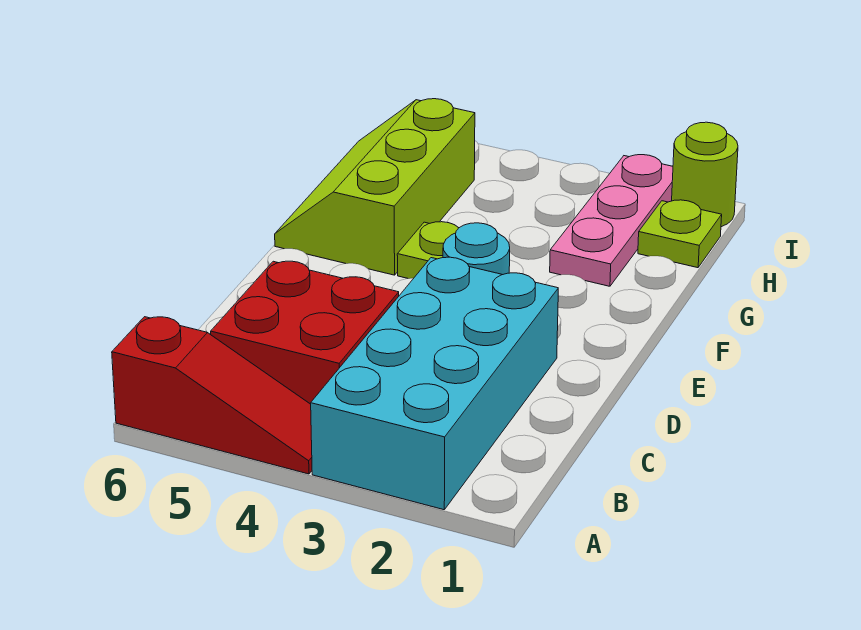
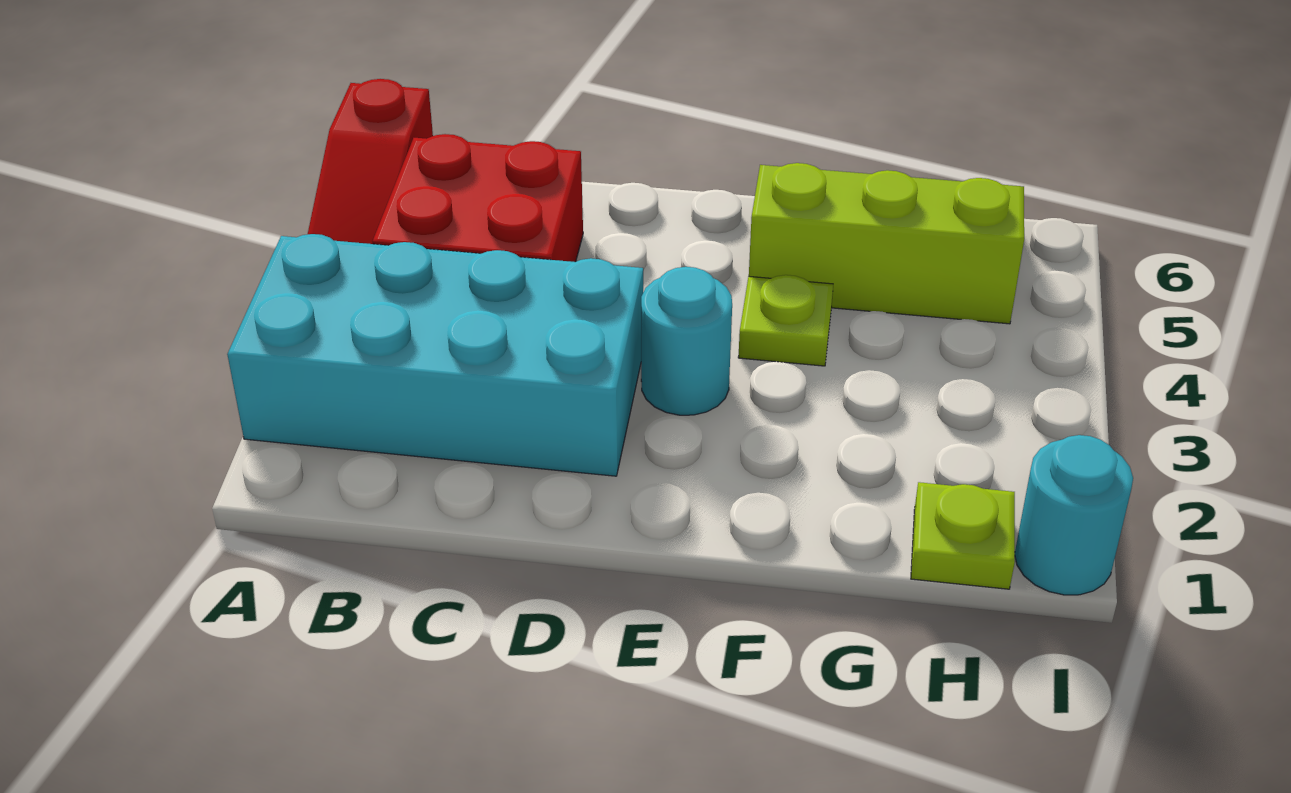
pink 1x3 plate [550,155,673,286] -> none
lime 1x1 round brick [672,122,738,227] -> cyan 1x1 round brick [1015,435,1133,595]

